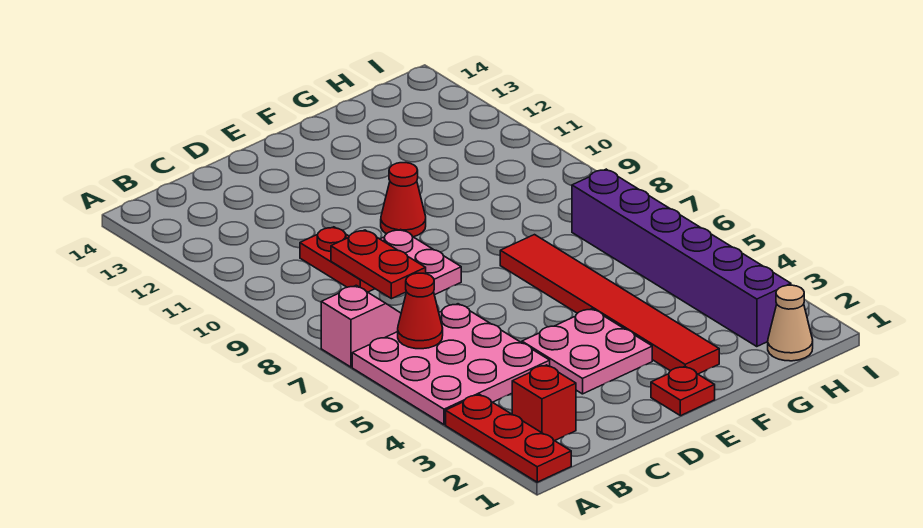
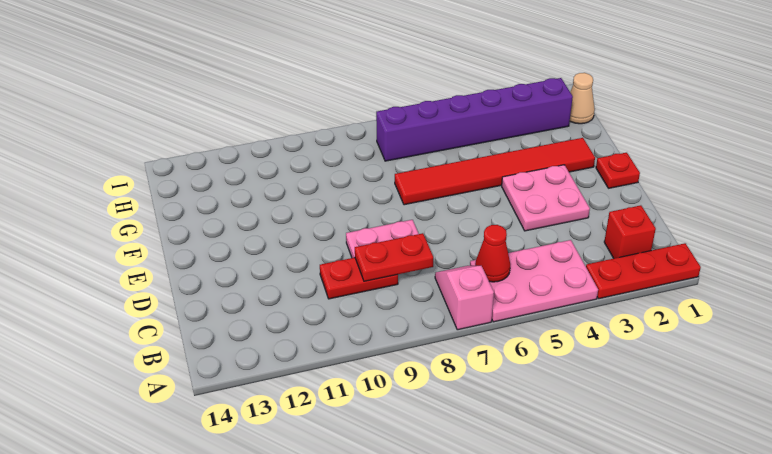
pink 3x3 plate [352,304,550,425] -> pink 2x3 plate [470,240,598,322]
red 1x1 cone [381,163,426,237] -> none

